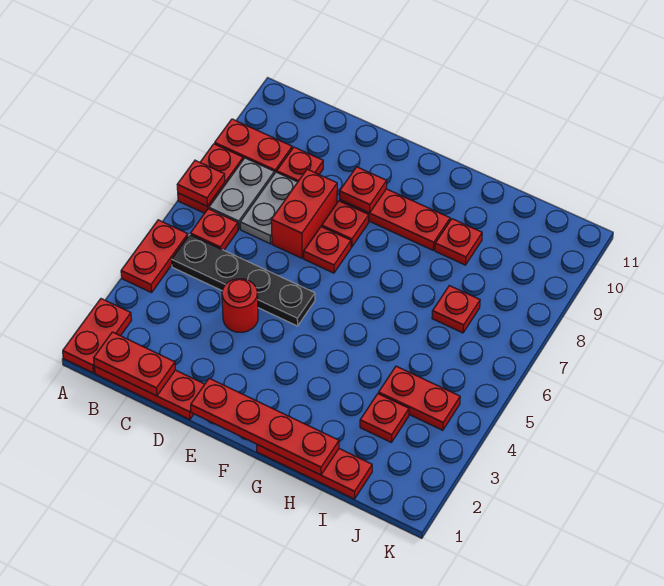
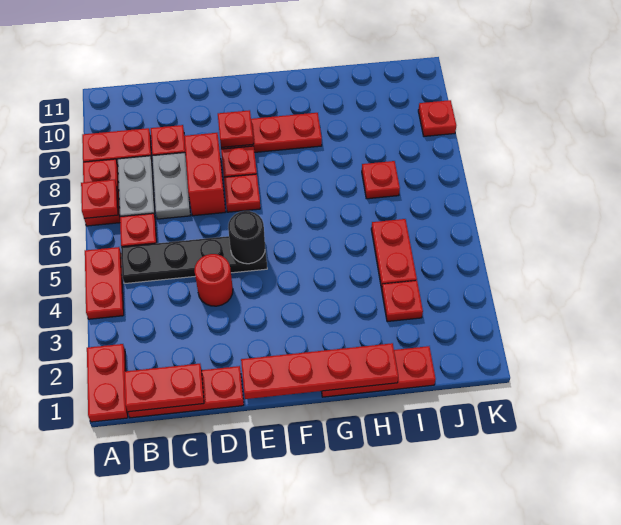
none -> black 1x1 round brick [228,211,265,264]
red 1x1 plate [435,219,482,265] -> red 1x1 plate moved to [418,100,456,136]
red 1x2 plate [378,366,460,430] -> red 1x2 plate turned to [371,219,417,289]

